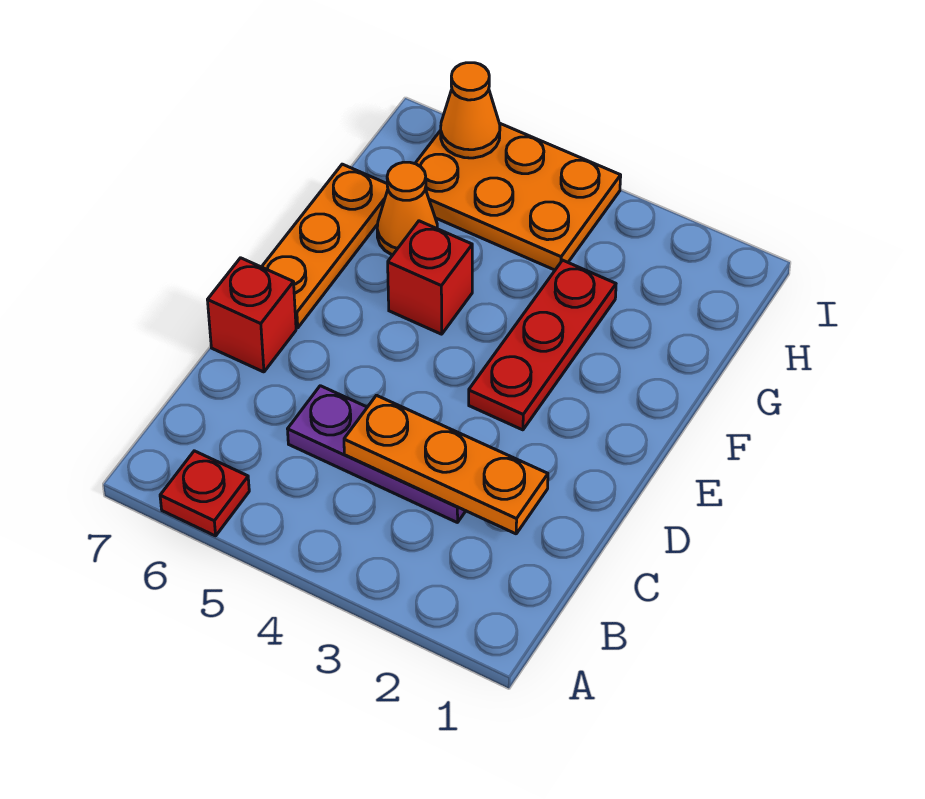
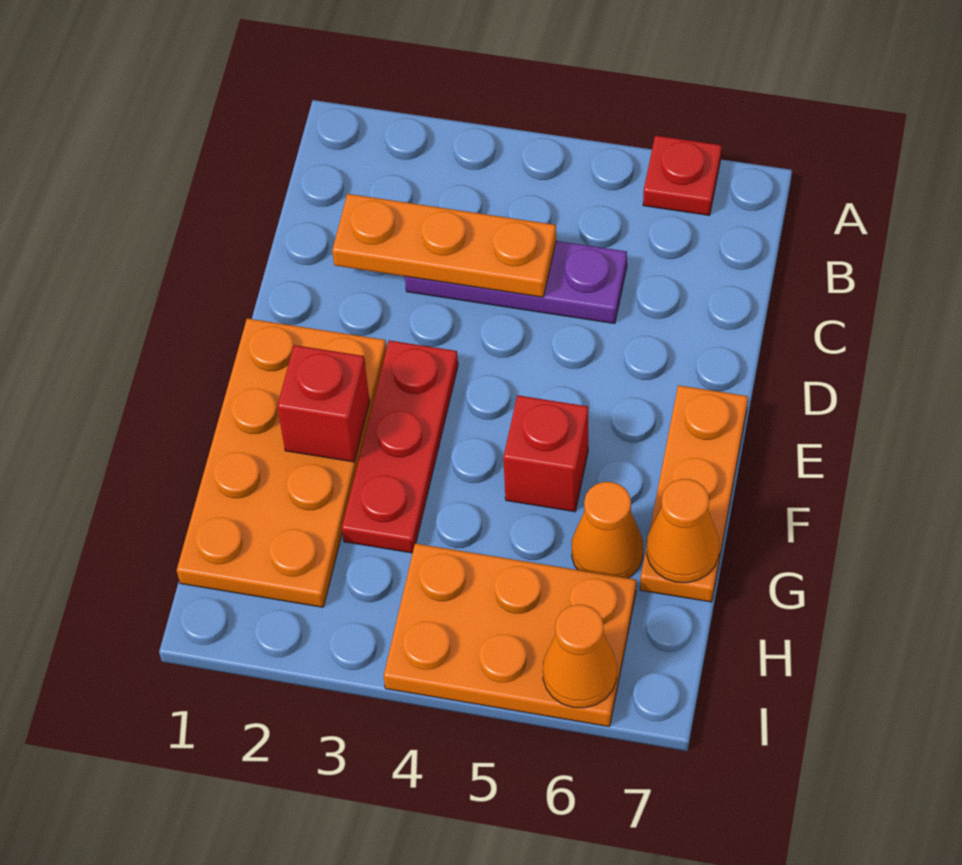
red 1x1 brick [208,258,296,372] -> red 1x1 brick moved to [277,345,370,462]
none -> orange 2x4 plate [177,318,386,607]
none -> orange 1x1 cone [647,479,719,583]

